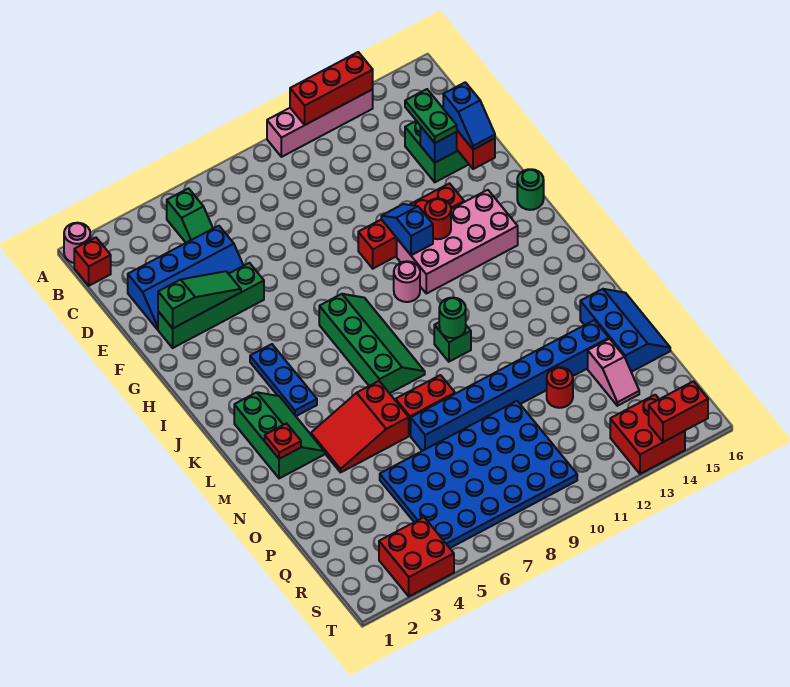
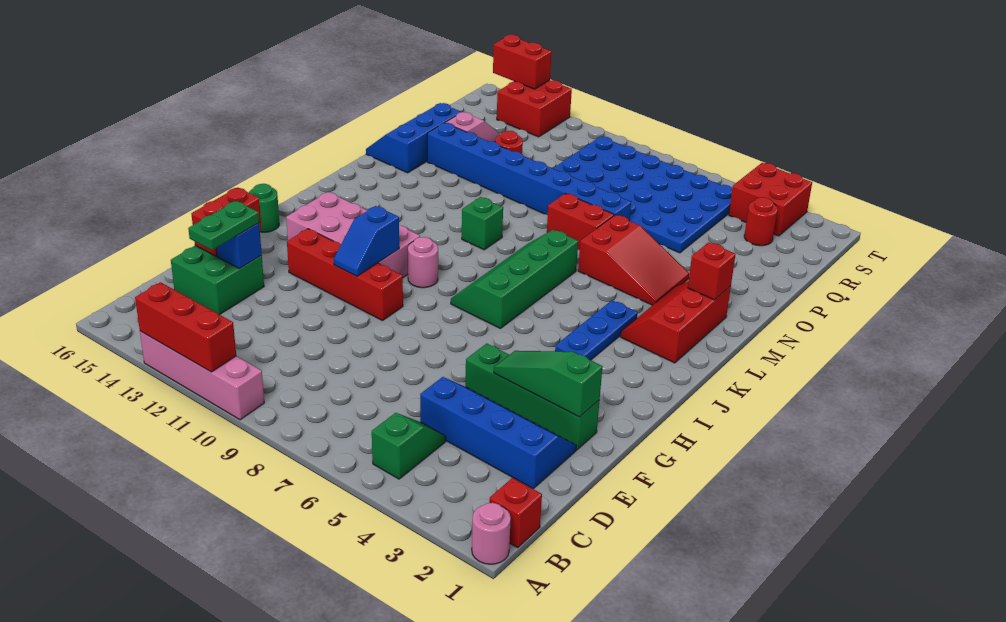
blue 1x2 slope [443,82,495,149] -> none
red 1x1 round brick [425,199,451,239] -> red 1x1 round brick moved to [744,197,778,246]
green 2x3 slope [234,392,324,478] -> red 2x3 slope [620,281,731,363]
green 1x1 round brick [439,298,466,338] -> none
red 1x1 plate [265,423,301,459] -> red 1x1 brick [688,242,736,300]

